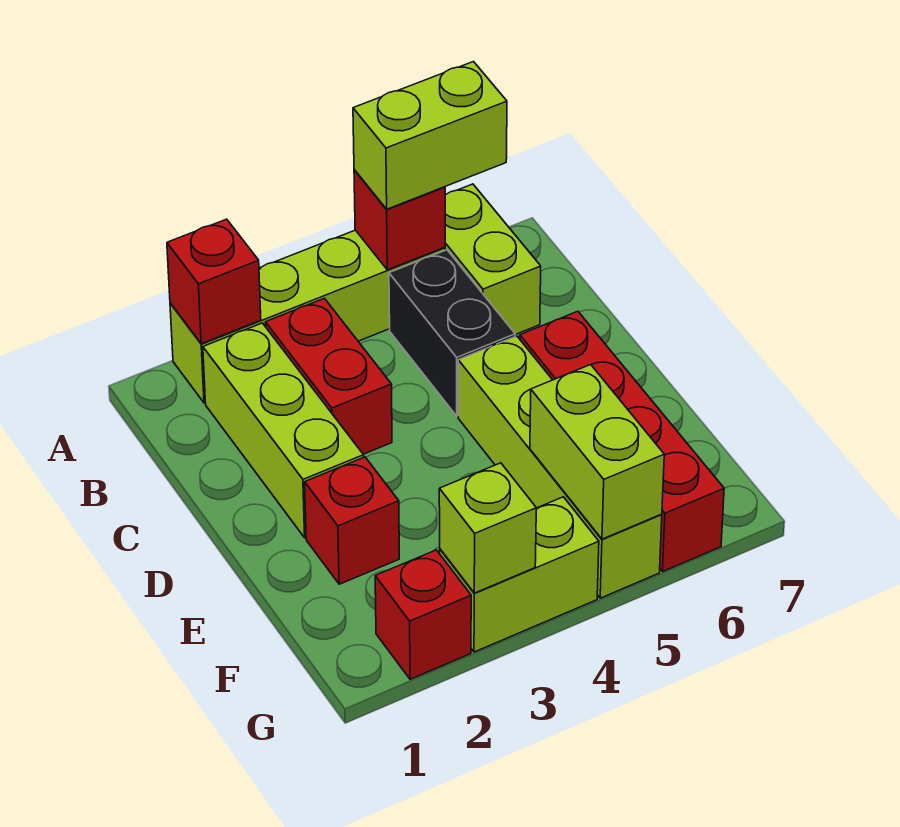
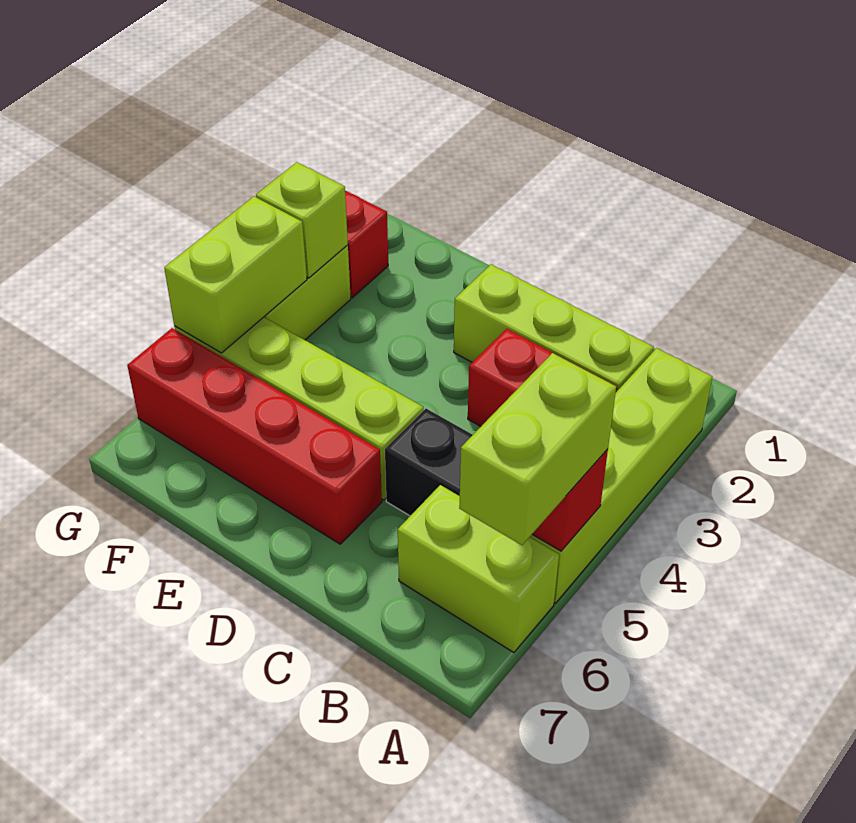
red 1x1 brick [167,219,261,344] -> none
red 1x1 brick [305,457,399,584] -> none
lime 1x2 brick [530,365,664,539] -> lime 1x2 brick turned to [164,196,307,353]

